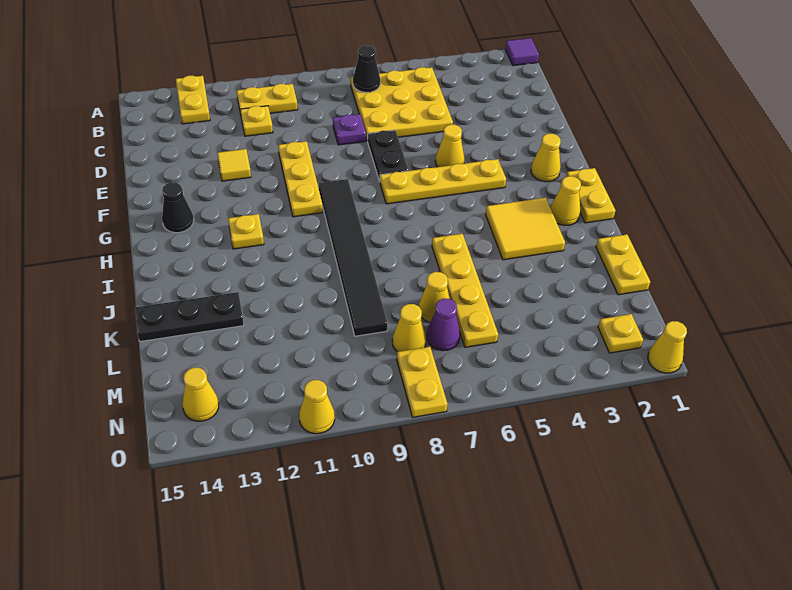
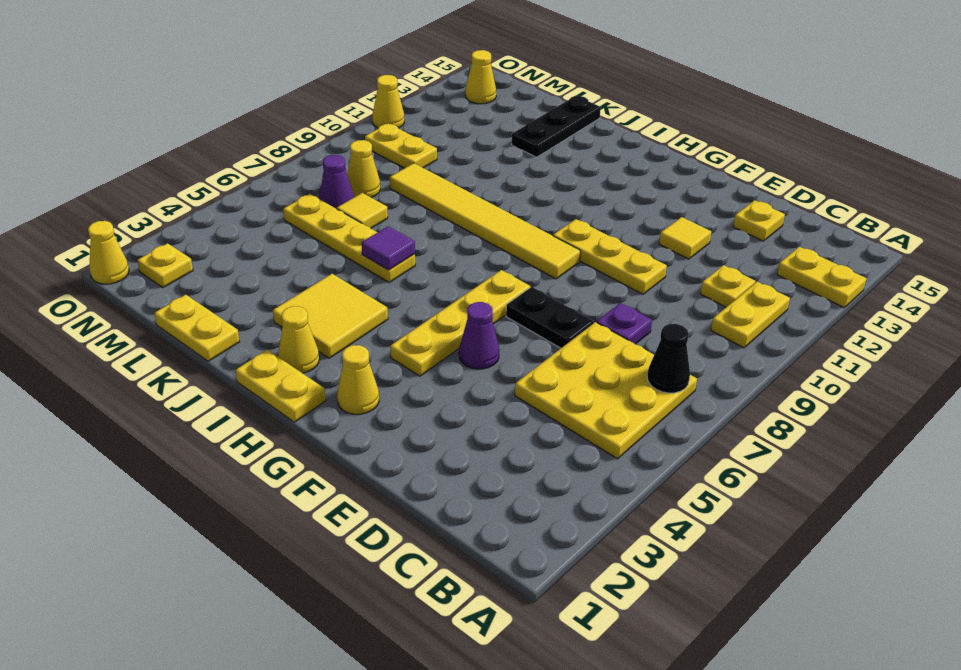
purple 1x1 tile [505,38,539,66] -> purple 1x1 tile moved to [362,226,415,270]
yellow 1x1 cone [435,124,465,167] -> purple 1x1 cone [459,302,499,369]
black 1x6 tile [319,179,388,336] -> yellow 1x6 tile [390,163,580,279]
black 1x1 cone [162,183,194,233] -> none
yellow 1x1 plate [228,214,264,249] -> yellow 1x1 plate moved to [733,200,785,241]
yellow 1x1 cone [419,272,450,322] -> yellow 1x1 tile [337,193,388,228]
yellow 1x2 plate [397,347,447,417] -> yellow 1x2 plate moved to [365,123,437,168]

